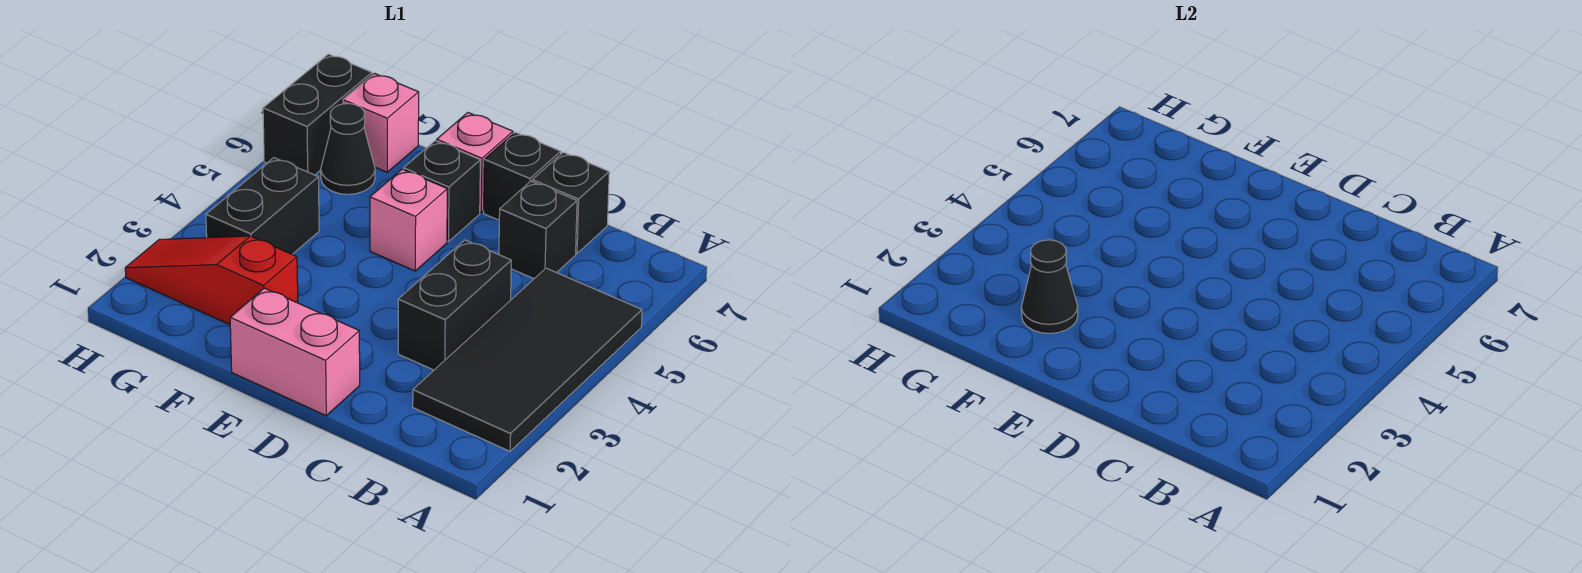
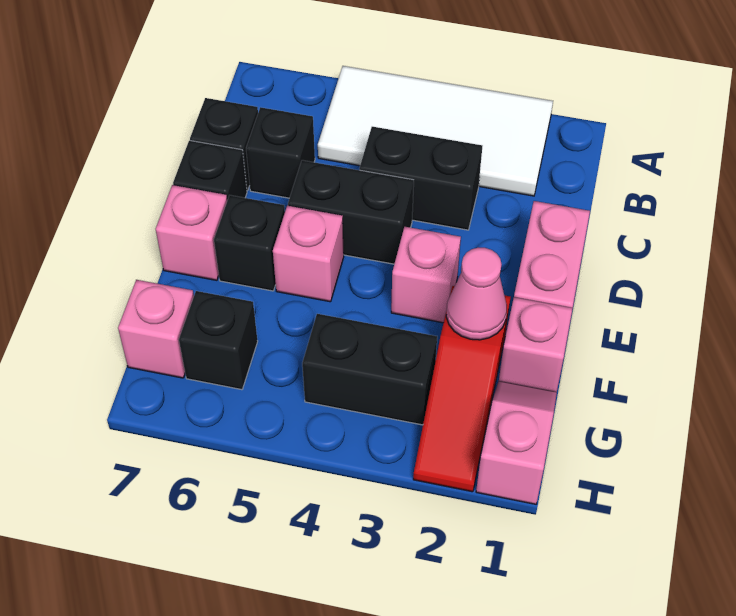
black 2x4 tile [413,268,642,451] -> white 2x4 tile [318,66,553,196]
none -> pink 1x1 brick [391,227,461,323]
none -> pink 1x1 brick [499,297,573,392]
black 1x1 cone [1021,240,1078,334] -> pink 1x1 cone [446,248,507,340]
none -> pink 1x2 slope [476,381,557,504]
black 1x1 cone [321,104,375,194] -> black 1x1 brick [179,291,258,390]
black 1x2 brick [263,54,372,175] -> black 1x2 brick moved to [288,160,414,264]

